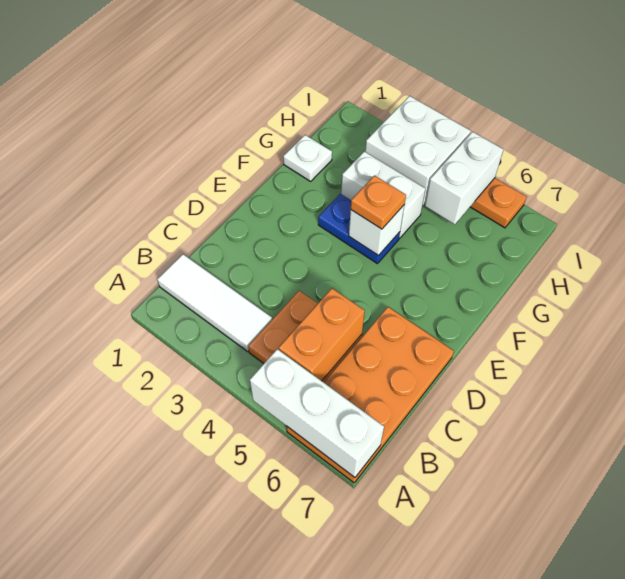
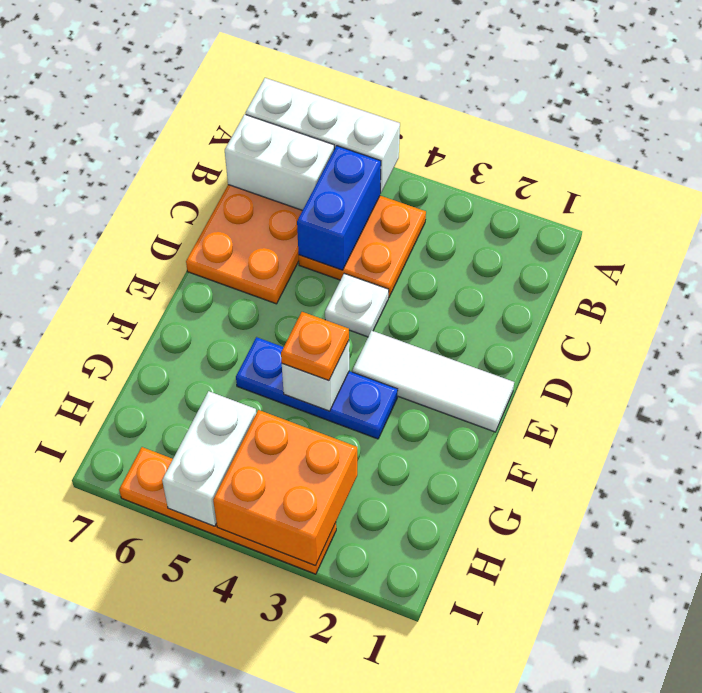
white 1x3 tile [157,254,272,351] -> white 1x3 tile moved to [352,331,514,432]
orange 1x2 brick [279,288,365,381] -> blue 1x2 brick [297,146,381,270]
blue 1x2 plate [318,194,400,264] -> blue 1x3 plate [236,337,398,439]
white 1x1 plate [283,135,332,181] -> white 1x1 plate moved to [325,274,389,337]
white 1x2 brick [341,151,426,238] -> white 1x2 brick moved to [225,114,334,210]
white 2x2 brick [365,96,471,205] -> orange 2x2 brick [213,410,357,566]

